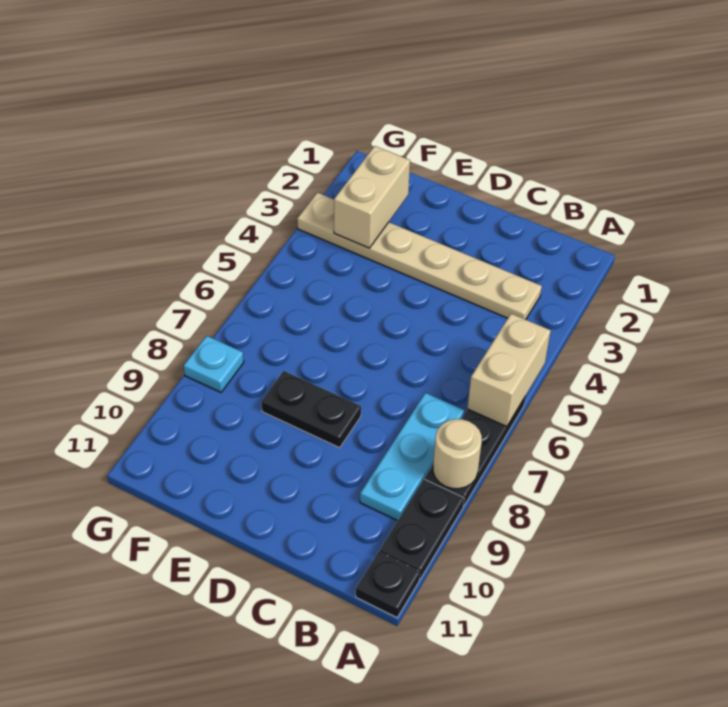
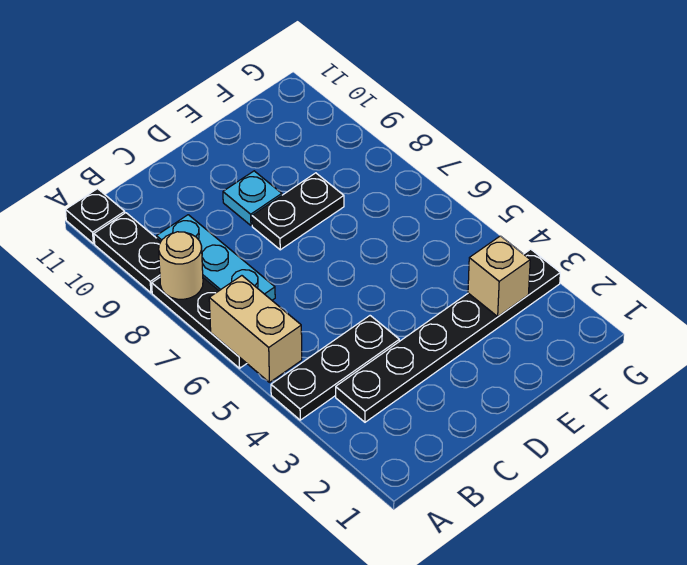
none -> black 1x3 plate [271,316,399,420]
tan 1x6 plate [297,193,542,320] -> black 1x6 plate [336,249,560,422]
tan 1x2 brick [334,146,410,248] -> tan 1x1 brick [468,236,530,316]
cyan 1x1 plate [184,336,244,392] -> cyan 1x1 plate moved to [223,171,282,225]

